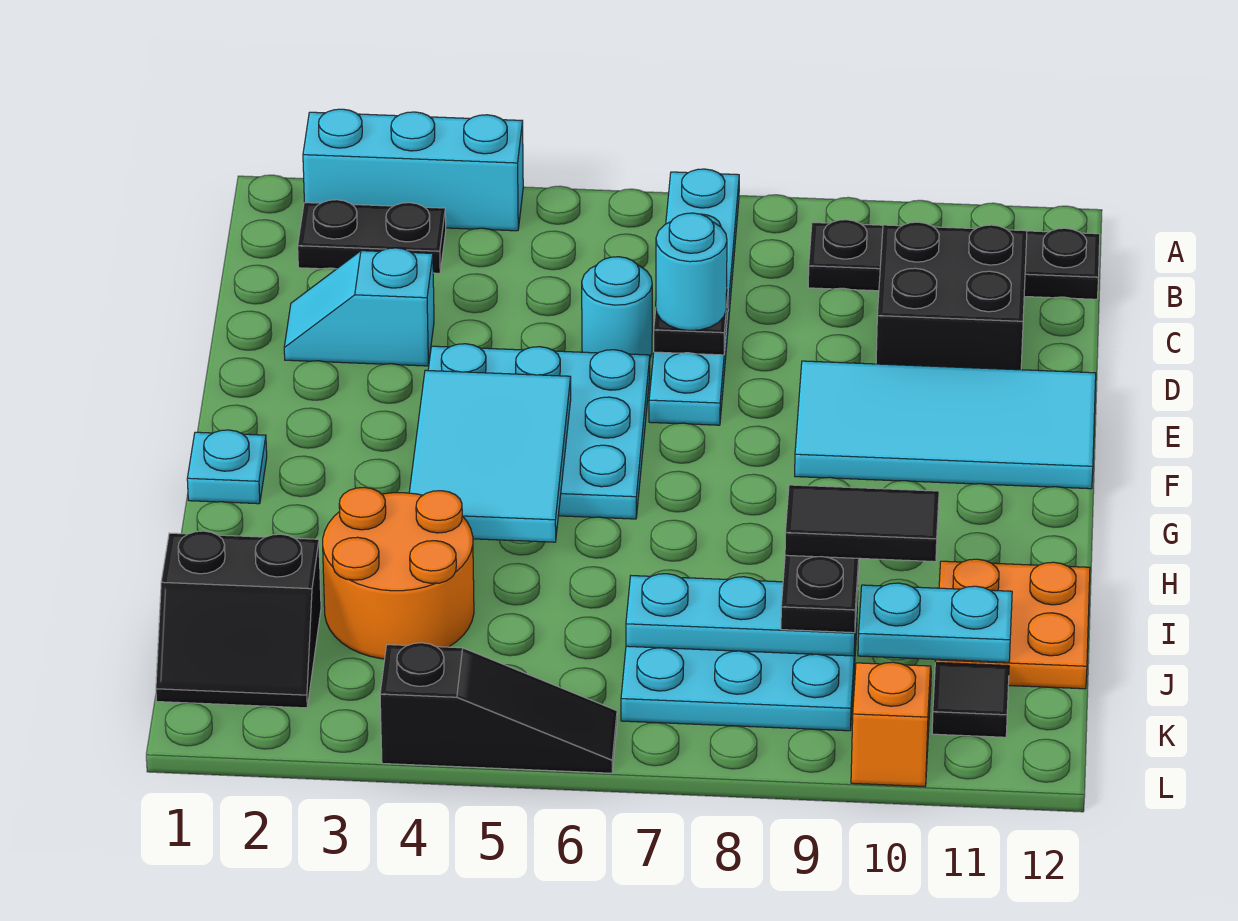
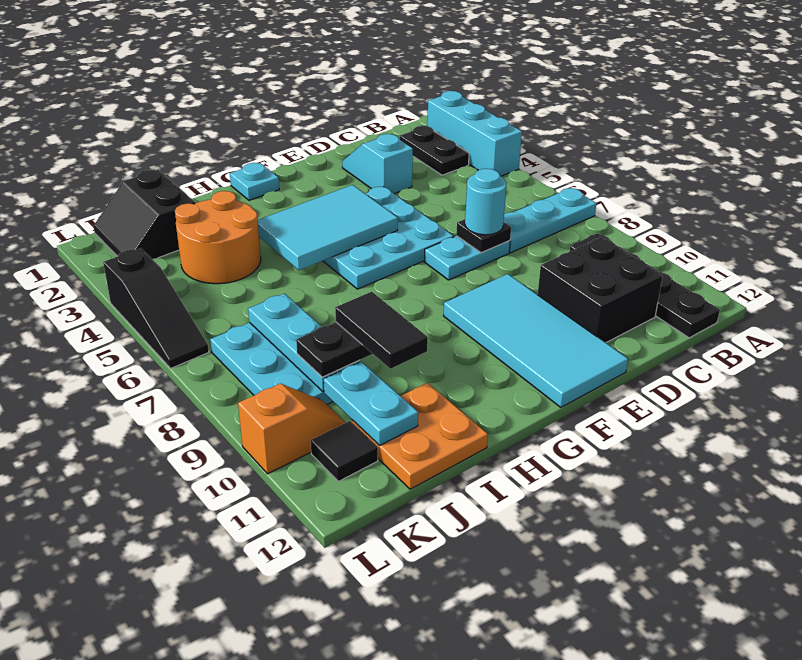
cyan 1x1 round brick [582,257,652,357] -> none

